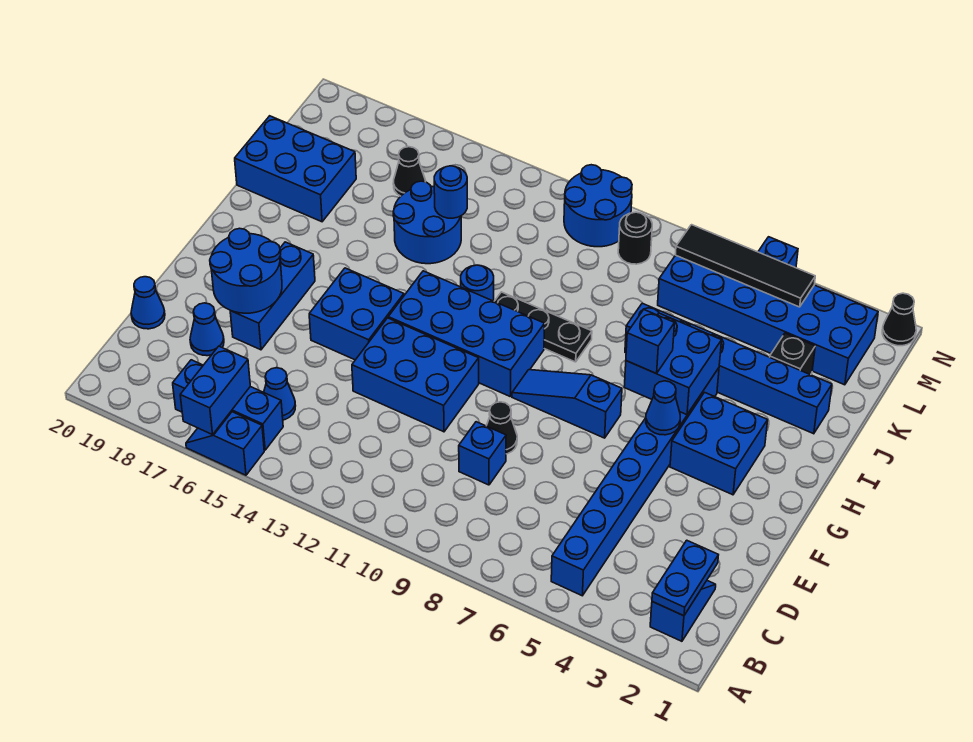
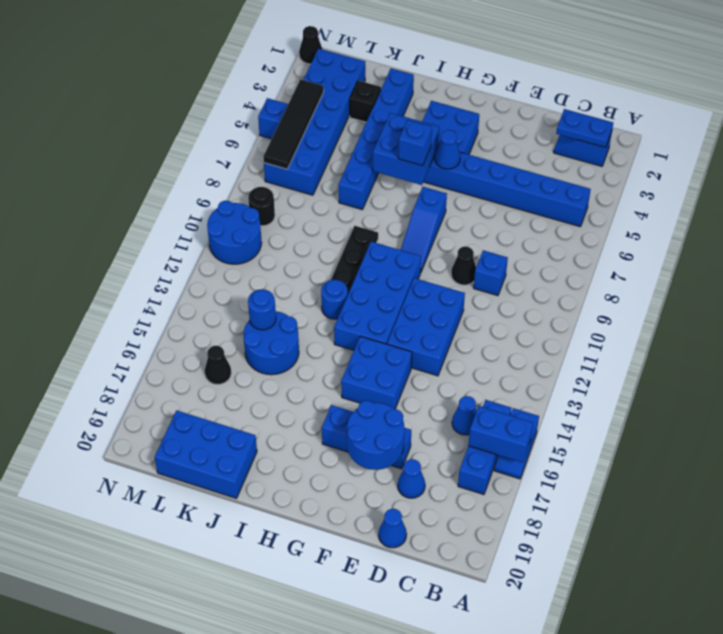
blue 2x3 brick [235,116,356,222] -> blue 2x3 brick turned to [155,410,257,498]

